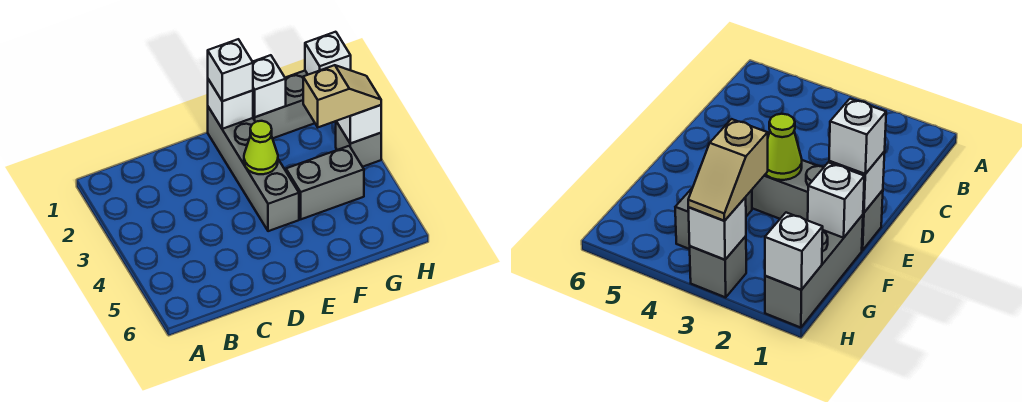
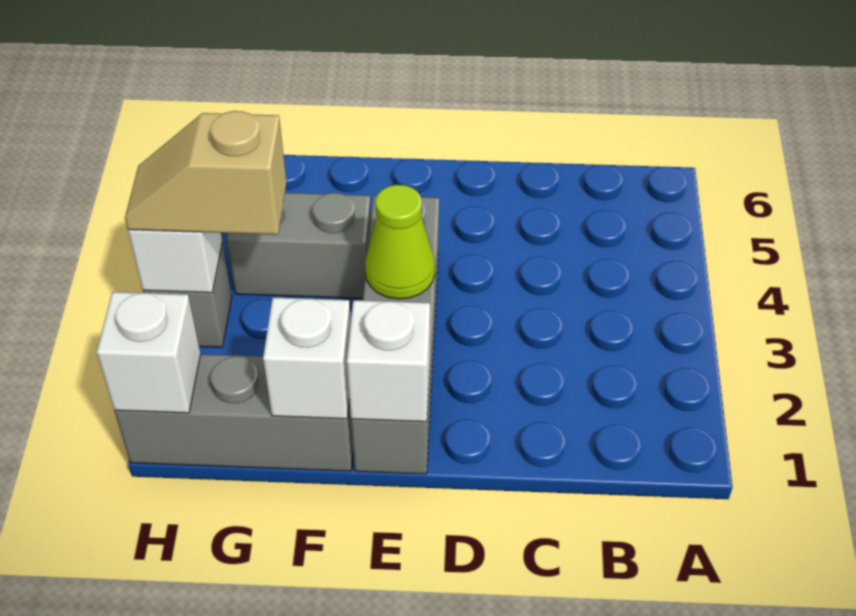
white 1x1 brick [208,39,253,101] -> none

